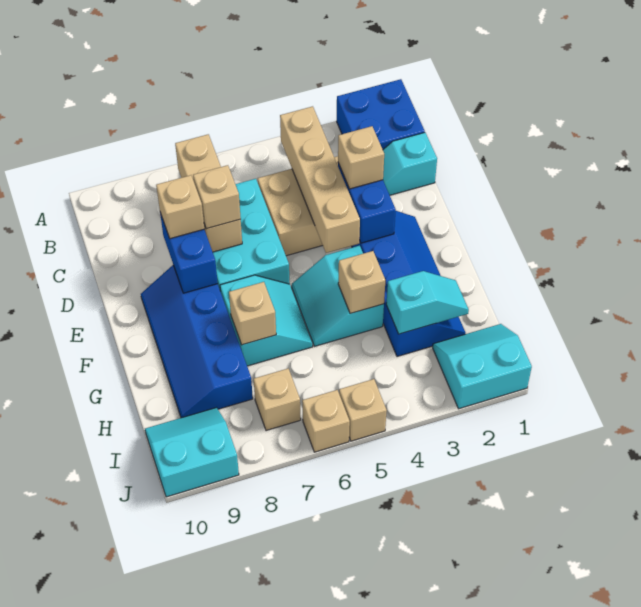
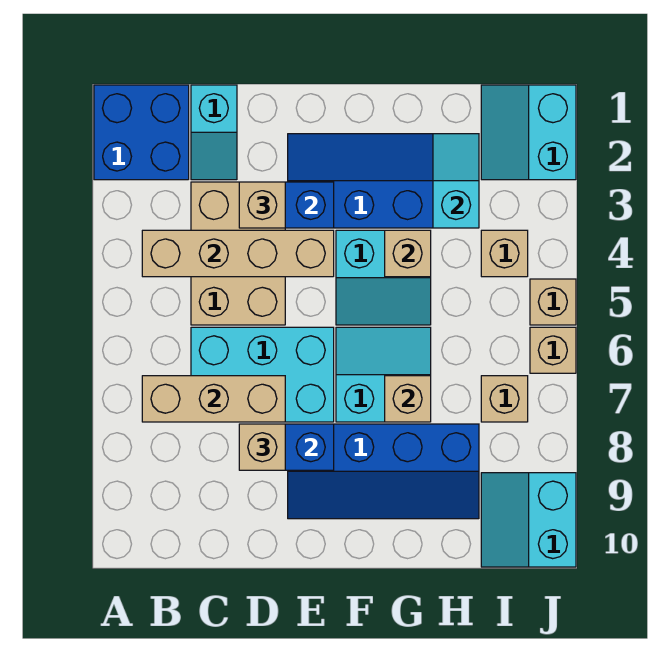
tan 1x1 brick [193,165,241,229] -> tan 1x1 brick moved to [481,230,528,277]

